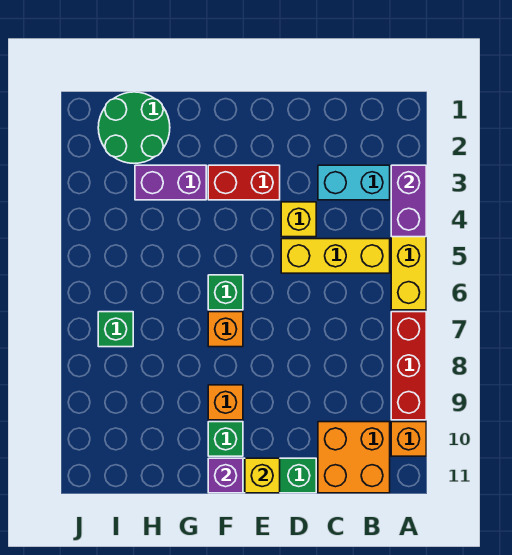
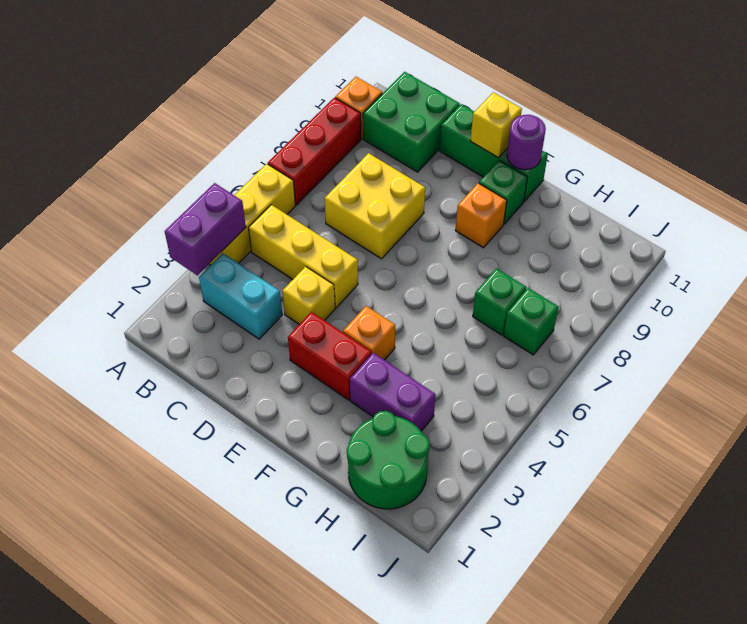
orange 2x2 brick [318,422,390,493] -> green 2x2 brick [363,72,460,172]
none -> yellow 2x2 brick [325,153,425,259]
green 1x1 brick [208,275,243,310] -> green 1x1 brick moved to [473,268,526,335]
orange 1x1 brick [208,312,243,347] -> orange 1x1 brick moved to [343,306,395,360]
purple 1x1 brick [208,458,243,493] -> purple 1x1 round brick [507,115,546,170]

